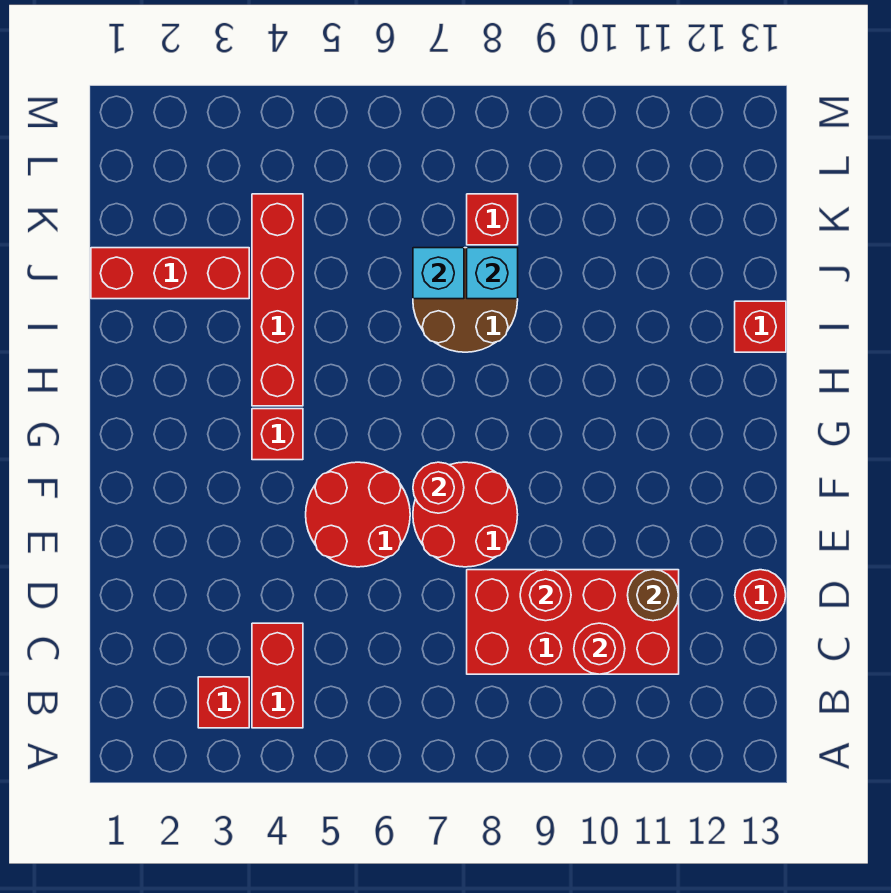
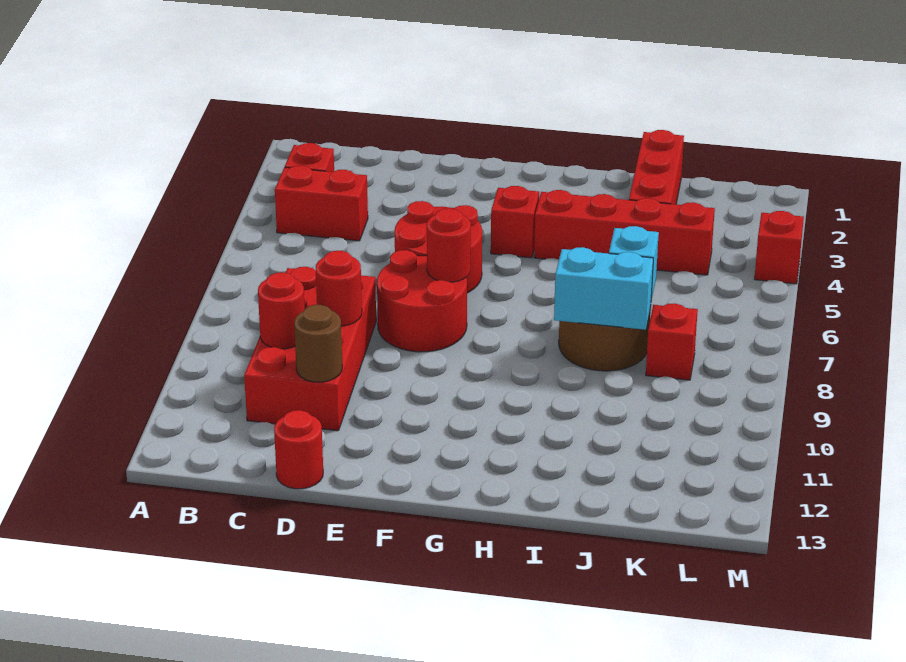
red 1x1 brick [735,301,786,352] -> red 1x1 brick moved to [754,211,804,284]
cyan 1x1 brick [467,248,518,299] -> cyan 1x2 brick [554,247,653,330]

